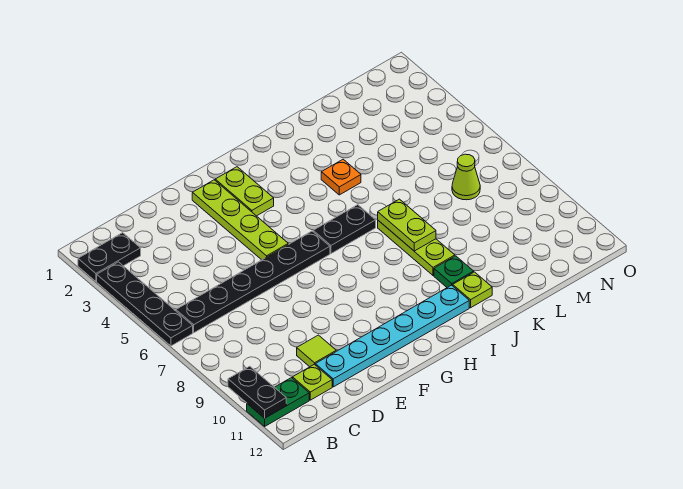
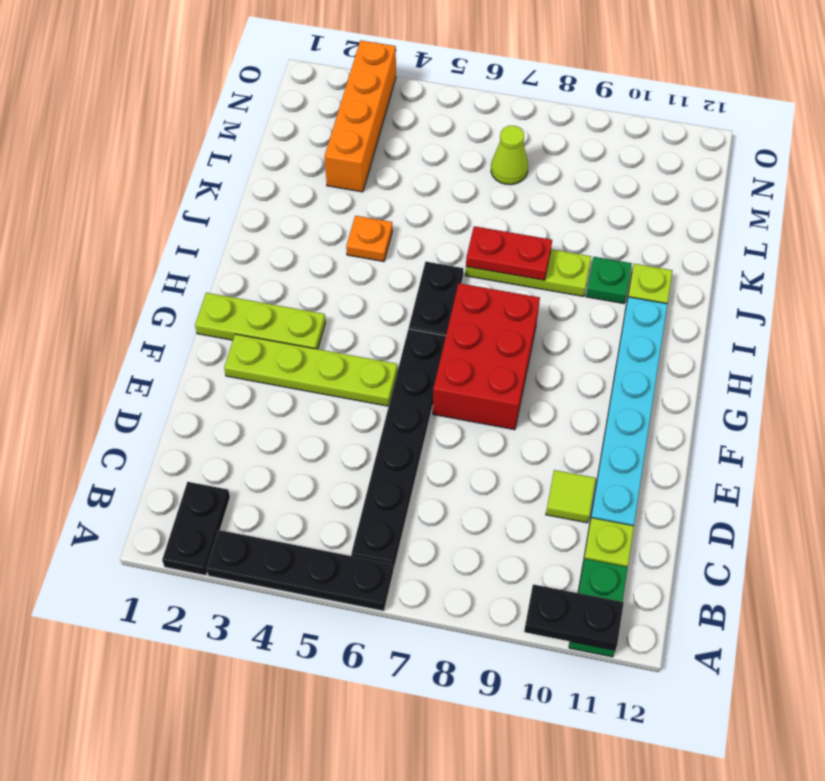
none -> red 2x3 brick [433,283,540,430]
lime 1x2 plate [215,167,274,216] -> lime 1x3 plate [195,293,325,349]
lime 1x2 plate [378,199,436,251] -> red 1x2 plate [466,226,552,280]
none -> orange 1x4 brick [324,40,396,192]

